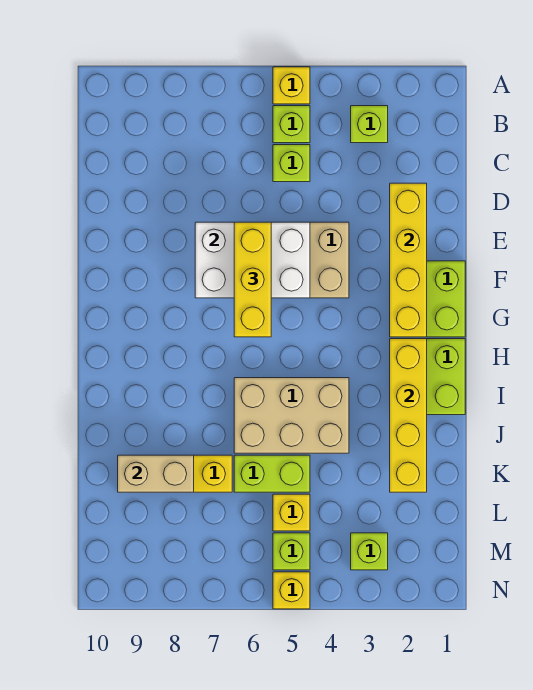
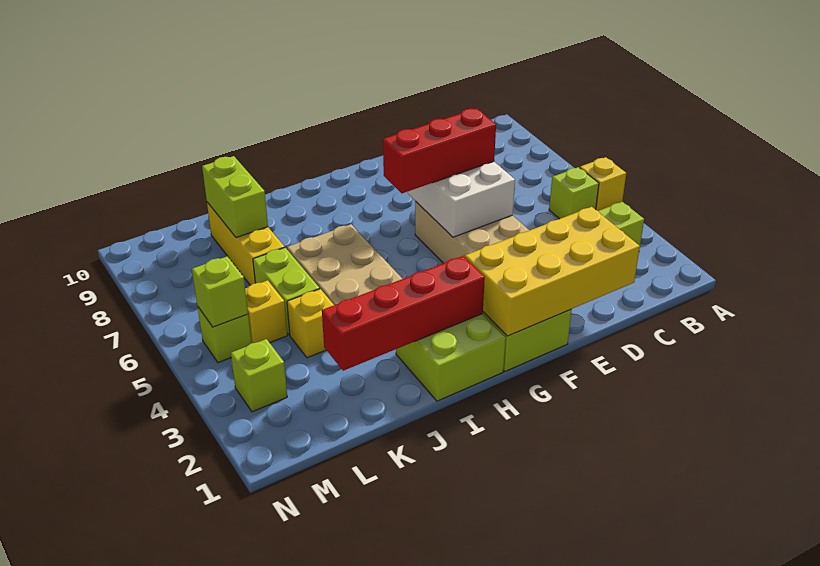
lime 1x1 brick [273,145,310,182] -> lime 1x1 brick moved to [192,256,248,327]
yellow 1x4 brick [390,183,427,337] -> yellow 2x4 brick [465,207,640,336]
yellow 1x3 brick [234,222,271,337] -> red 1x3 brick [383,108,496,193]
yellow 1x4 brick [390,339,427,492] -> red 1x4 brick [322,256,485,371]
tan 1x2 brick [118,455,194,492] -> lime 1x2 brick [202,156,268,238]
yellow 1x1 brick [273,572,310,609] -> yellow 1x1 brick moved to [287,289,334,358]

